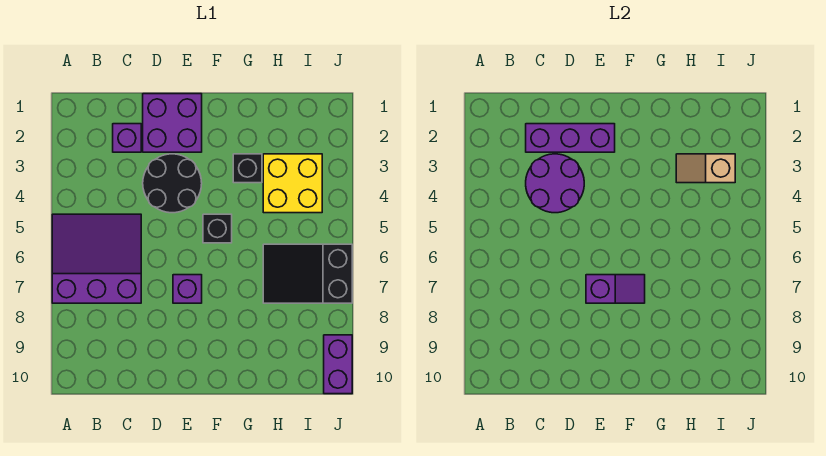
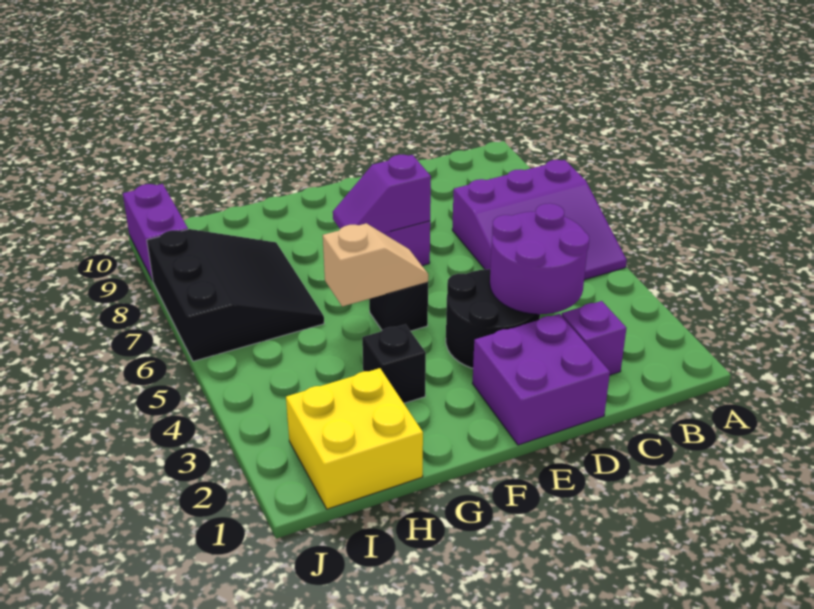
purple 1x3 brick [526,124,615,152] -> none
yellow 2x2 brick [263,154,322,213] -> yellow 2x2 brick moved to [286,368,423,509]
tan 1x2 slope [676,154,735,183] -> tan 1x2 slope moved to [323,223,428,306]
black 2x3 slope [263,244,352,303] -> black 3x3 slope [147,229,324,361]

